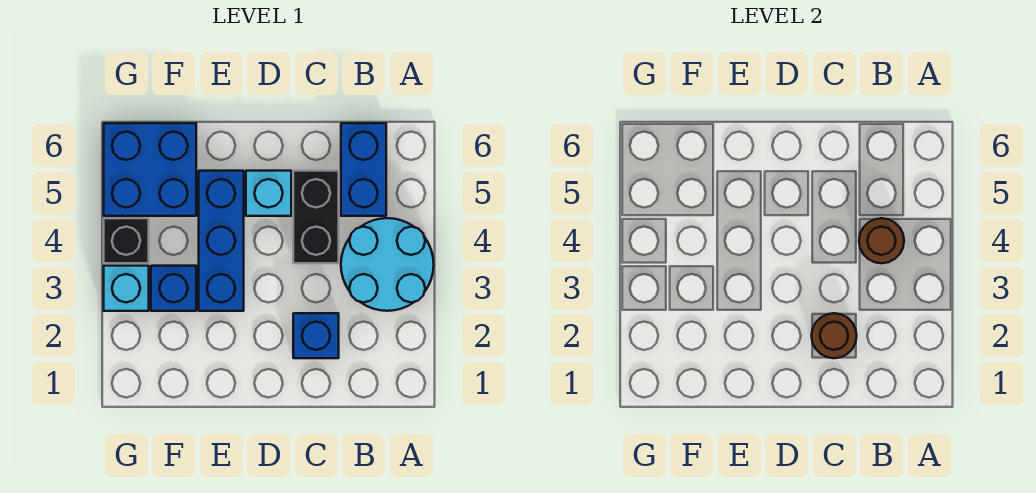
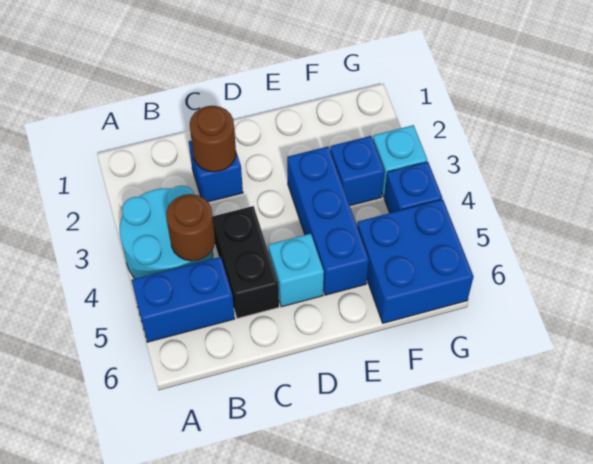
blue 1x2 brick [341,123,386,216] -> blue 1x2 brick turned to [131,257,235,342]
black 1x1 brick [104,218,149,263] -> blue 1x1 brick [384,162,442,213]

